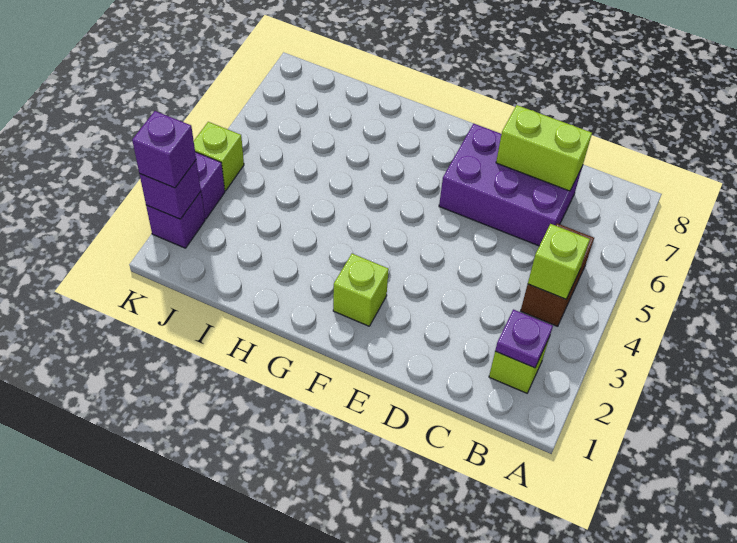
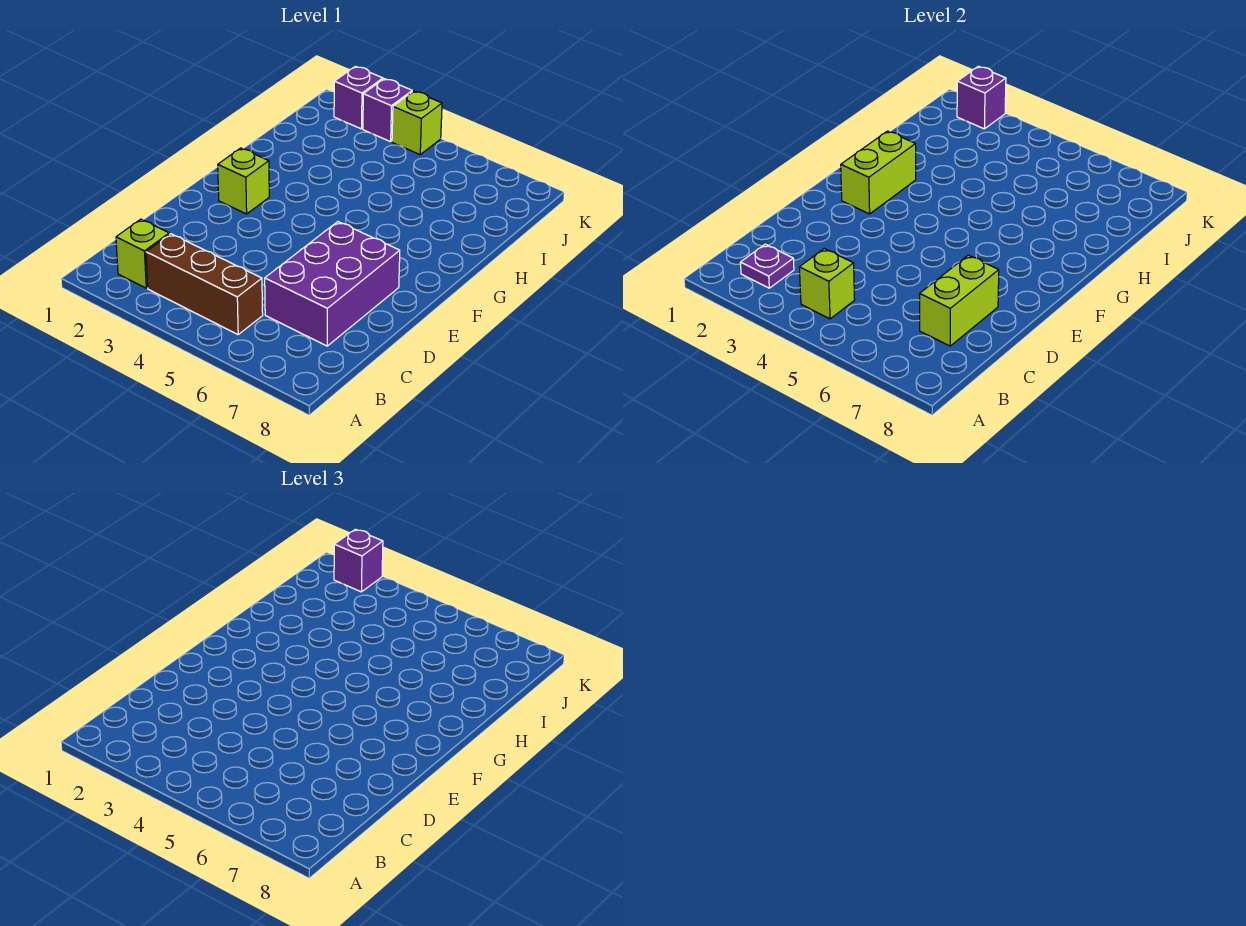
brown 1x2 brick [521,223,594,326] -> brown 1x3 brick [146,234,263,334]
none -> lime 1x2 brick [841,131,916,214]

